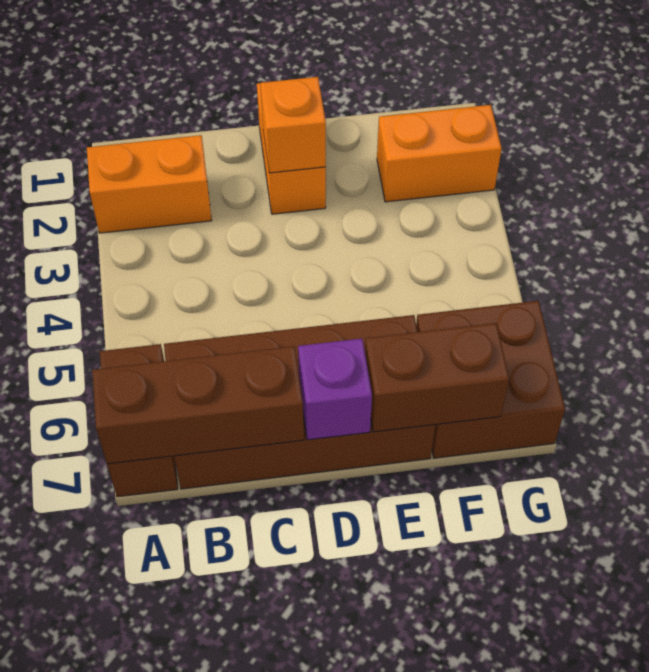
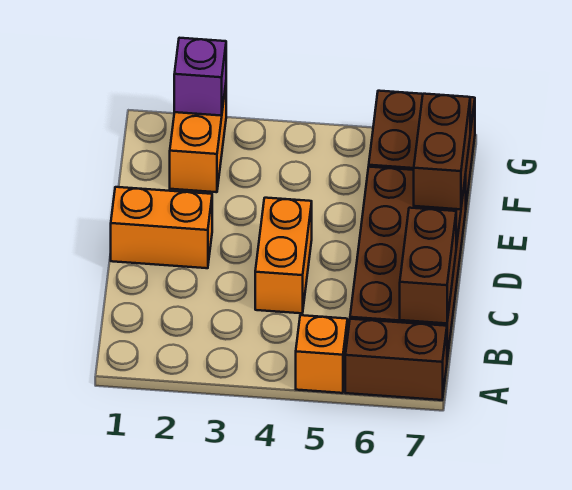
orange 1x2 brick [87,135,212,233] -> orange 1x2 brick moved to [255,198,312,313]
brown 1x3 brick [92,346,304,464] -> brown 1x2 brick [400,208,456,323]
orange 1x1 brick [260,77,326,173] -> orange 1x1 brick moved to [296,315,347,393]
purple 1x1 brick [298,339,372,440] -> purple 1x1 brick moved to [174,38,226,116]

